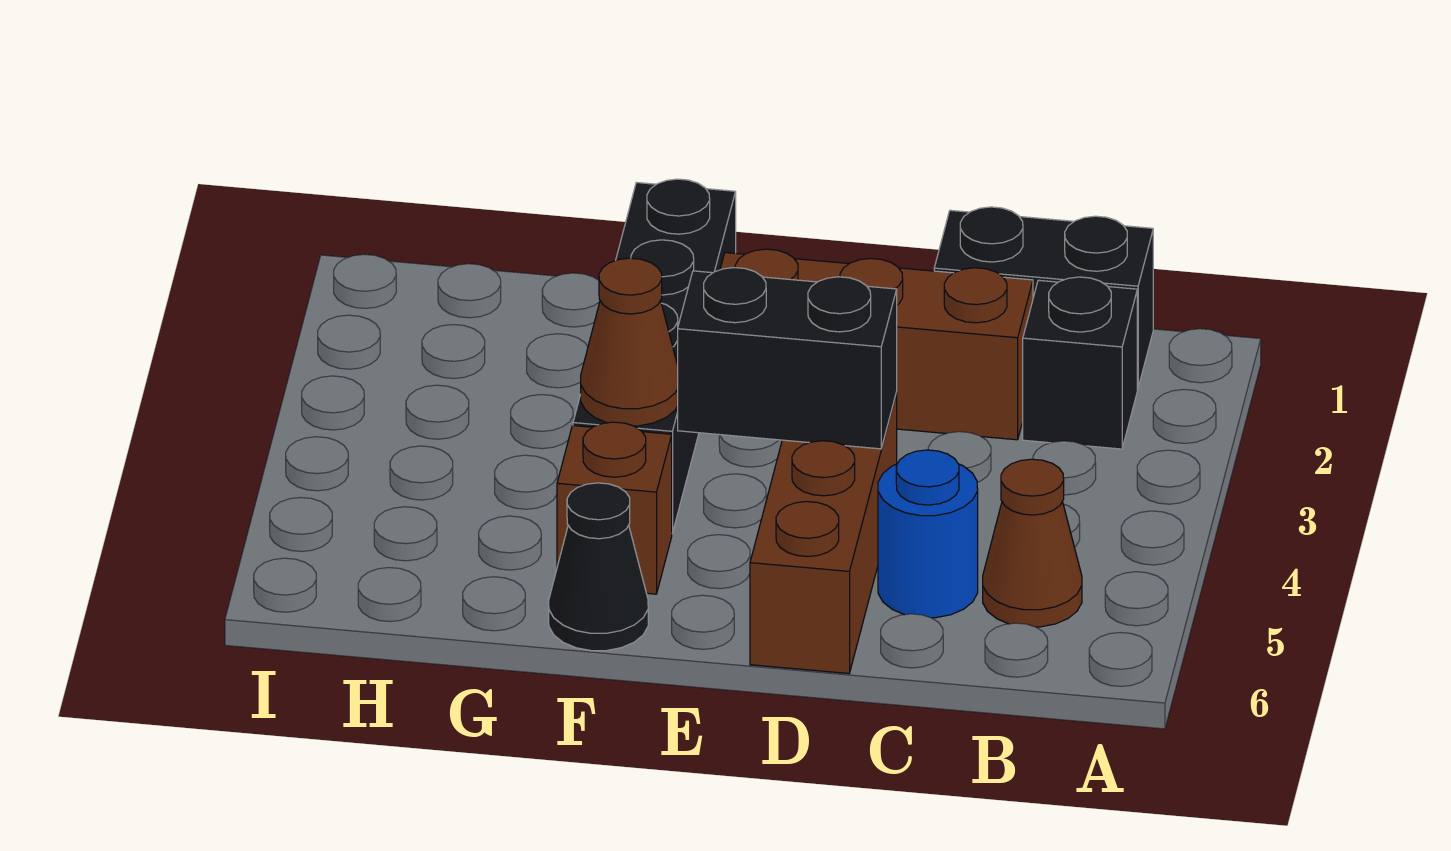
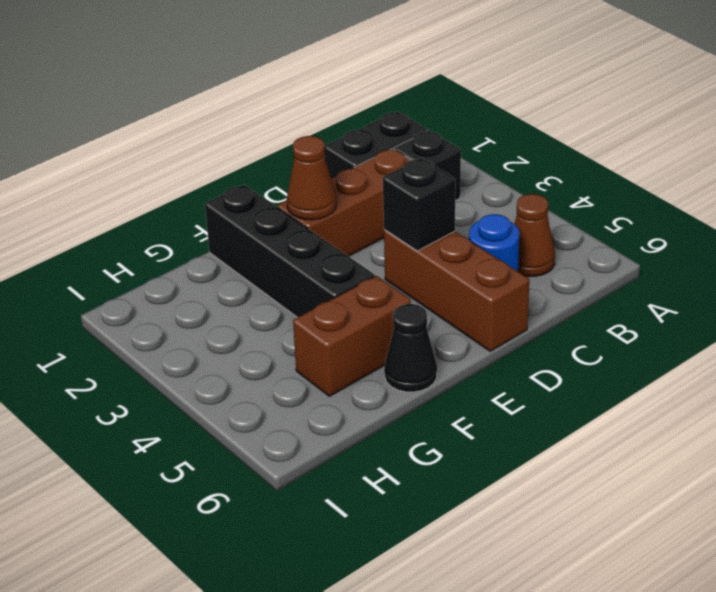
black 1x2 brick [678,267,897,449] -> black 1x1 brick [383,158,455,251]
brown 1x1 cone [581,258,678,426] -> brown 1x1 cone moved to [287,136,336,220]
brown 1x1 brick [557,422,672,594] -> brown 1x2 brick [293,276,411,396]

